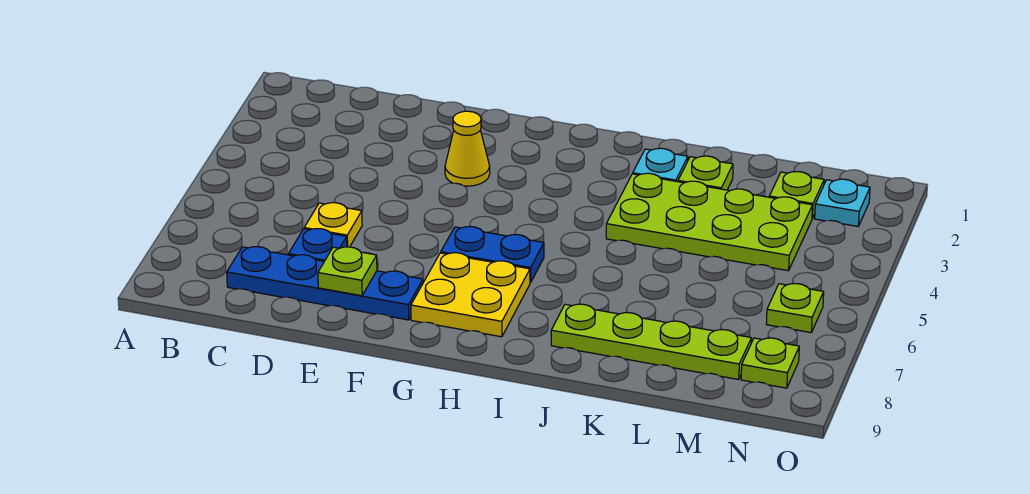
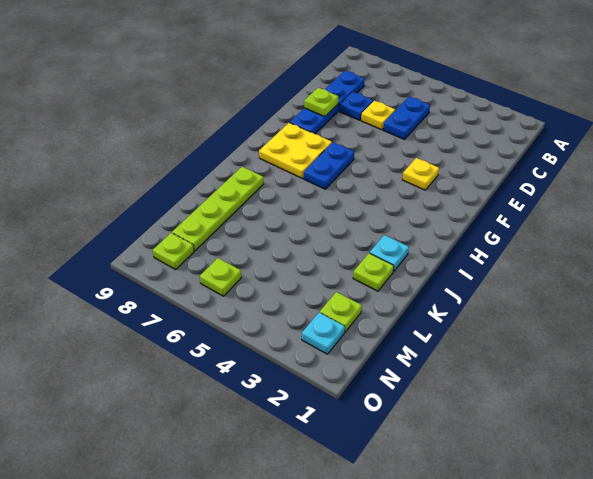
none -> blue 1x2 plate [383,97,430,139]
yellow 1x1 cone [445,111,490,186] -> yellow 1x1 plate [402,158,439,190]
lime 2x4 plate [606,173,813,271] -> none

